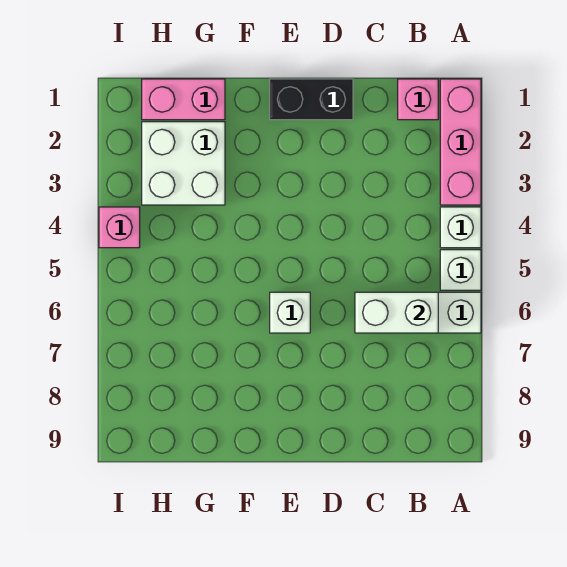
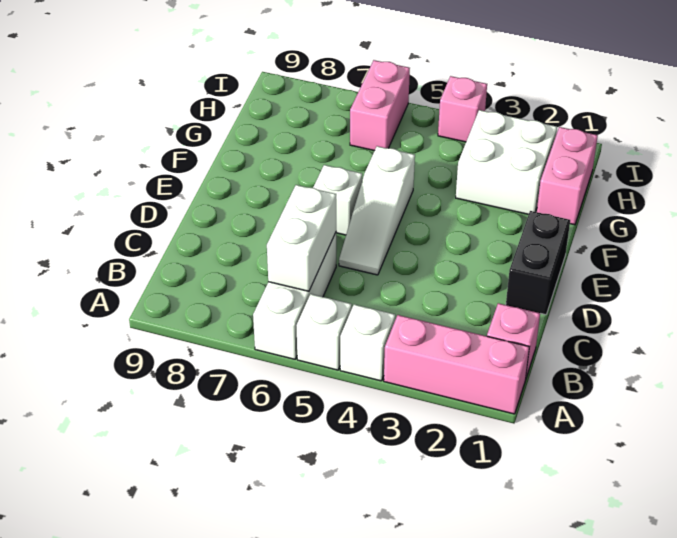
none -> white 1x3 slope [339,146,415,275]
none -> pink 1x2 brick [350,60,410,151]

